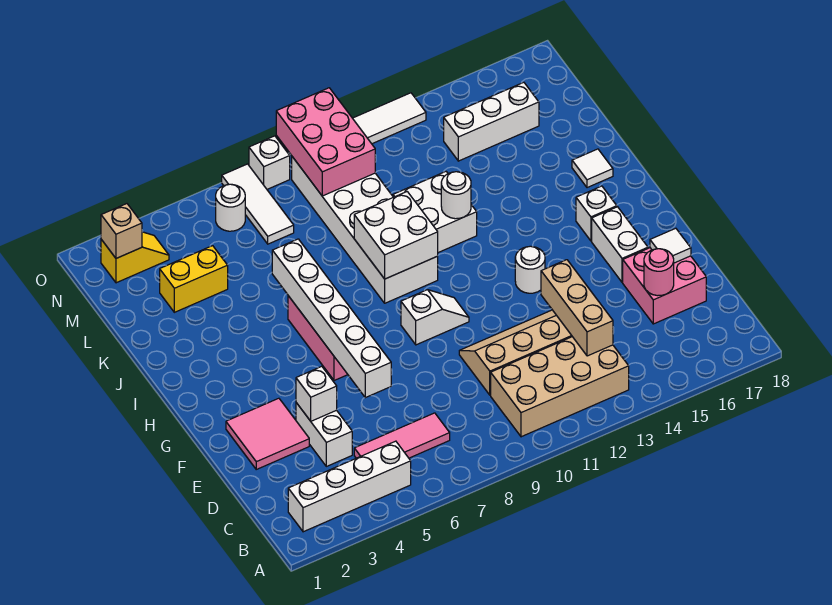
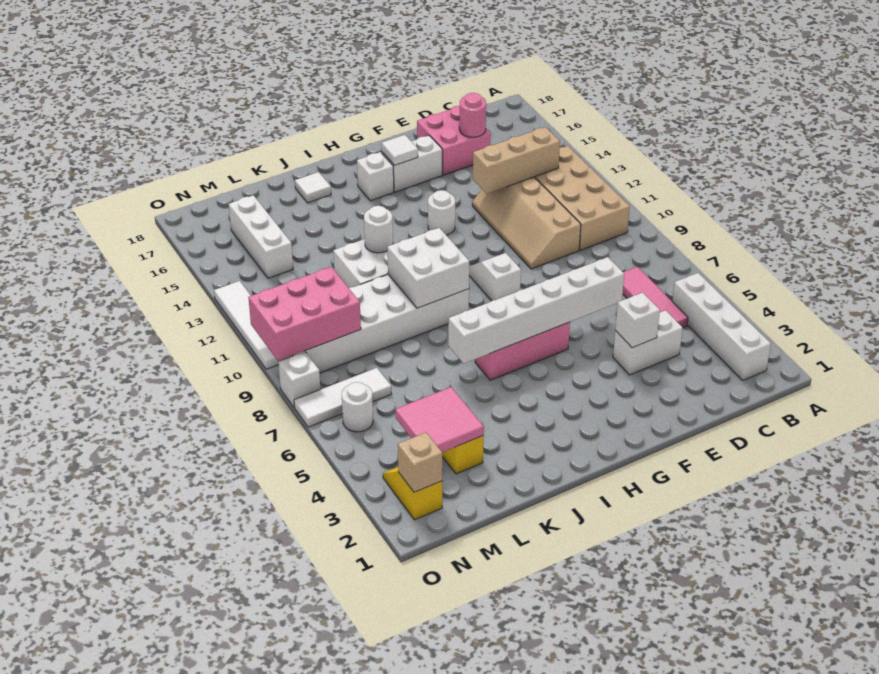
pink 2x2 tile [226,398,309,469] -> pink 2x2 tile moved to [395,387,484,452]
white 1x1 tile [650,228,691,263] -> white 1x1 tile moved to [381,135,418,166]

